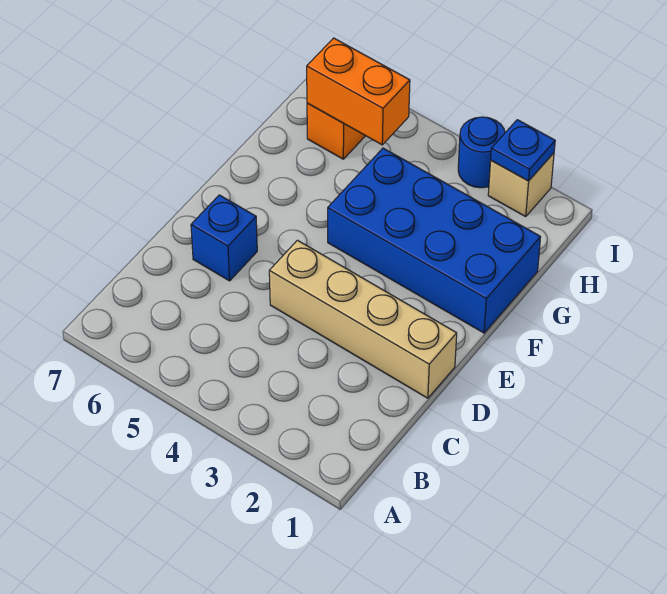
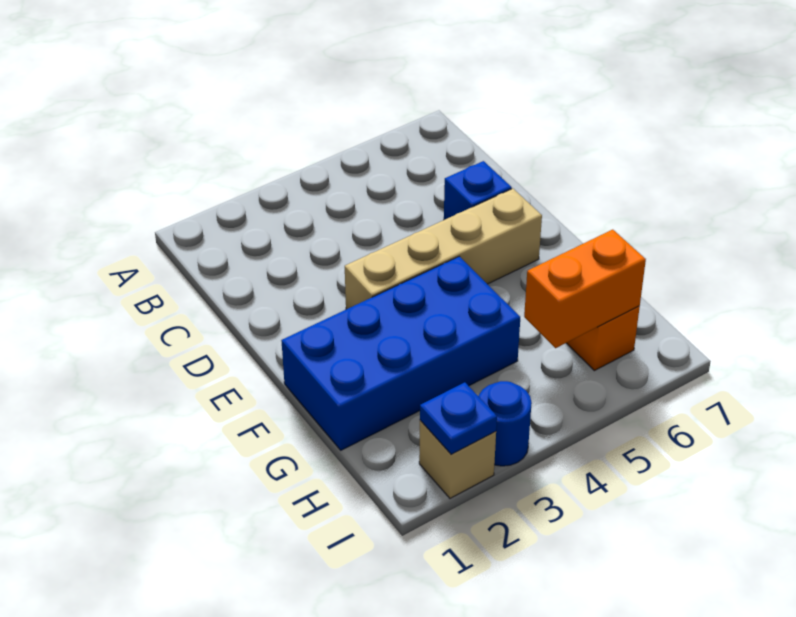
tan 1x4 brick [269,240,457,398] -> tan 1x4 brick moved to [345,189,542,309]

